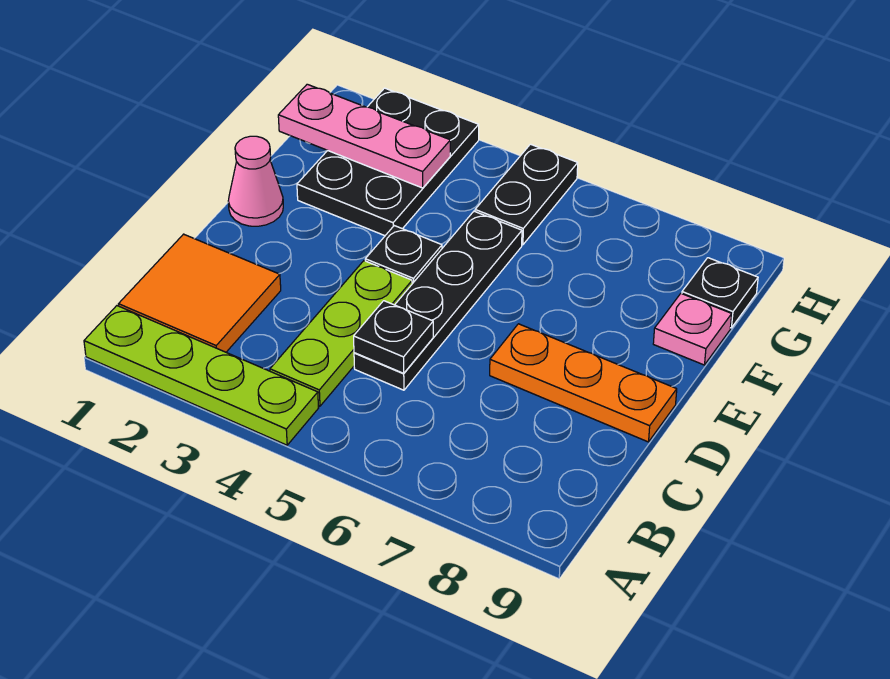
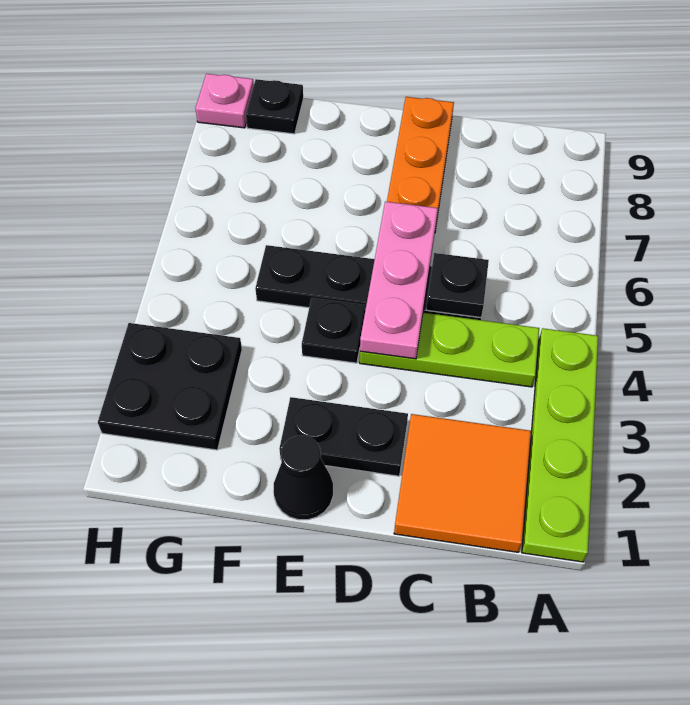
pink 1x1 cone [228,136,283,226] -> black 1x1 cone [273,435,333,520]
black 2x3 plate [297,88,479,236] -> black 2x2 plate [98,323,242,450]
pink 1x1 plate [653,294,732,365] -> pink 1x1 plate moved to [195,74,254,128]
pink 1x3 plate [278,84,450,188] -> pink 1x3 plate moved to [360,202,438,359]
black 1x2 plate [475,144,578,245] -> black 1x2 plate moved to [279,397,408,476]

